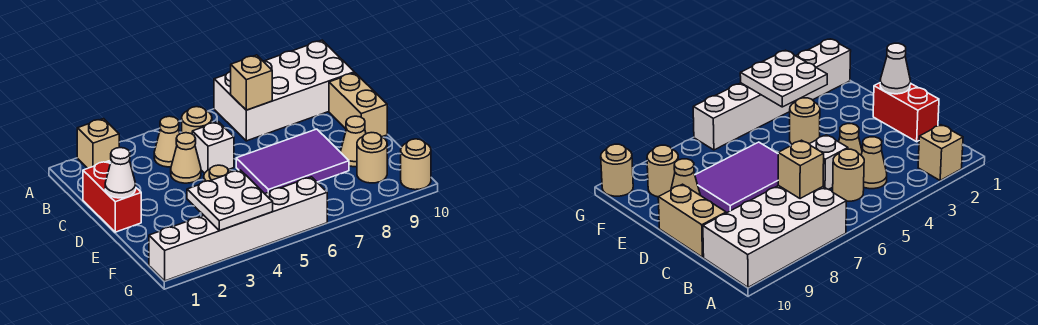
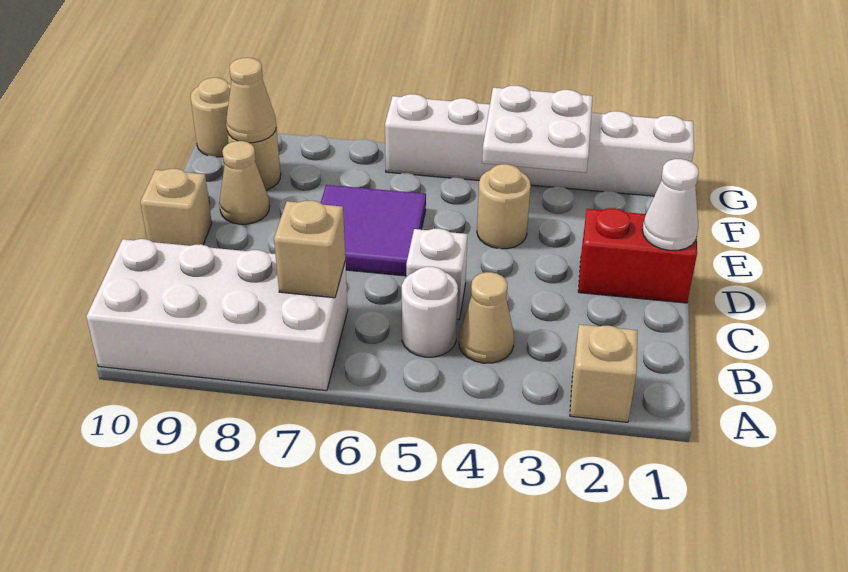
tan 1x1 round brick [182,107,212,134] -> white 1x1 round brick [402,267,458,357]
red 1x2 brick [83,161,141,232] -> red 1x2 brick turned to [578,208,697,303]
tan 1x1 cone [171,133,201,183] -> tan 1x1 cone moved to [226,58,276,143]
tan 1x2 brick [329,73,387,137] -> tan 1x1 brick [140,169,212,246]
purple 2x3 tile [236,129,349,194] -> purple 2x2 tile [321,185,426,276]

